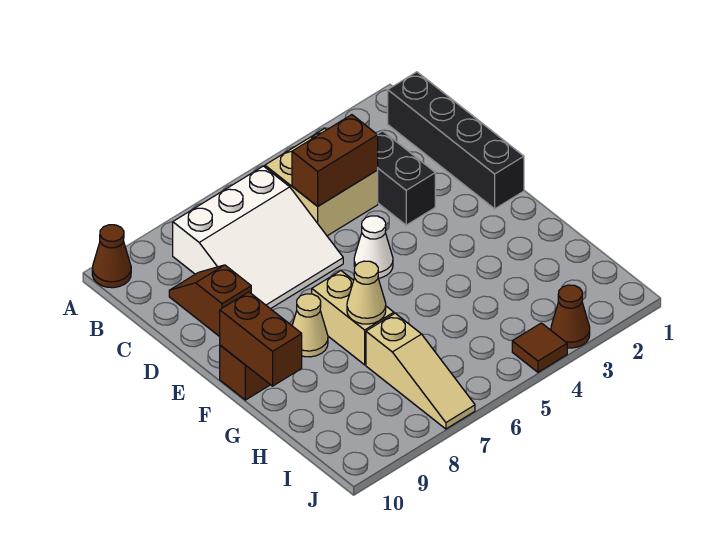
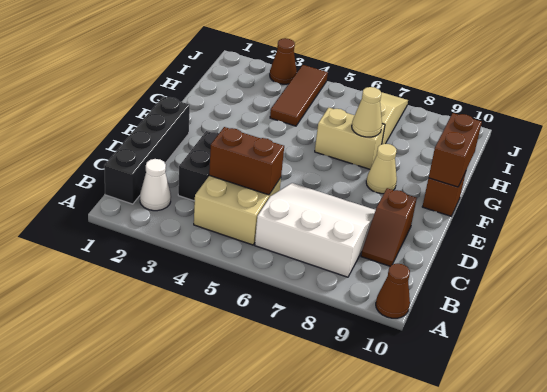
white 1x1 cone [354,216,393,278] -> white 1x1 cone moved to [140,159,171,211]
tan 1x2 brick [312,271,394,365] -> tan 1x2 brick turned to [315,108,385,169]
brown 1x1 tile [512,323,567,372] -> brown 1x3 tile [270,65,328,126]

